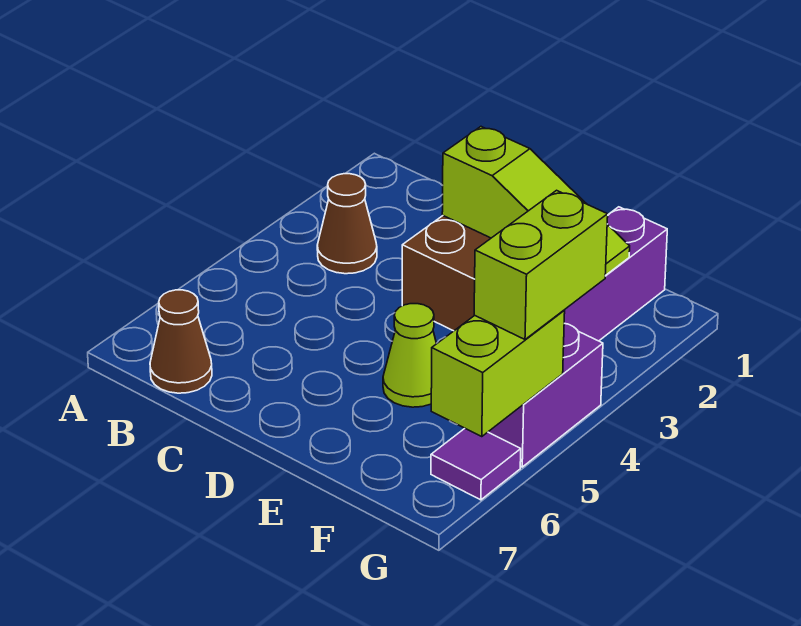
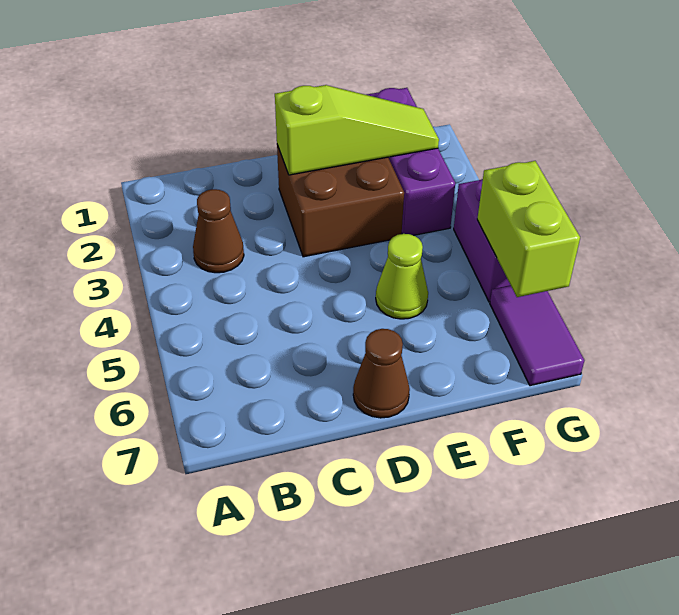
brown 1x1 cone [150,290,212,393] -> brown 1x1 cone moved to [353,329,410,418]
lime 1x2 brick [474,190,608,339] -> none
purple 1x1 tile [431,429,521,500] -> purple 1x2 tile [490,286,584,386]

